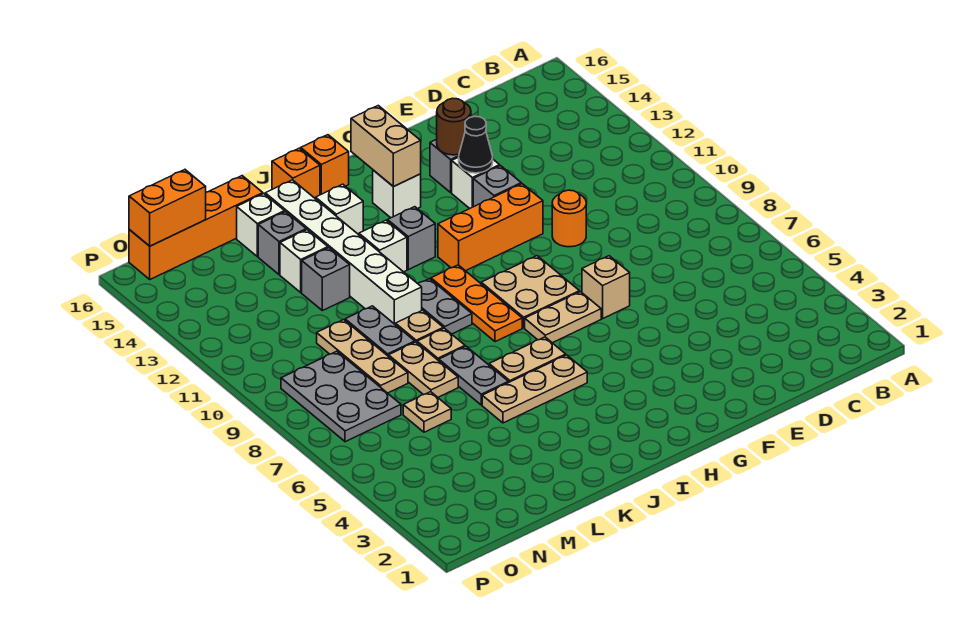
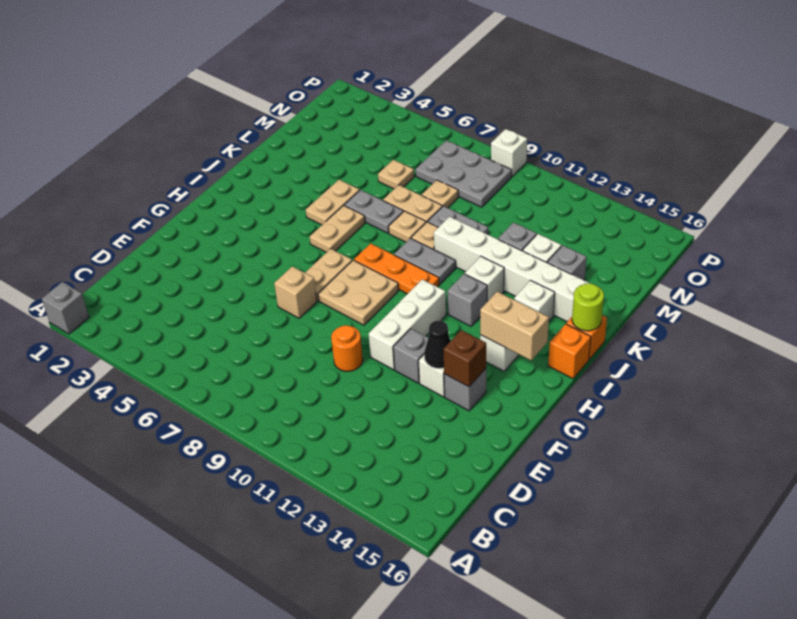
none -> grey 1x1 brick [42,282,89,334]
orange 1x3 brick [438,184,543,271] -> white 1x3 brick [369,279,446,370]
brown 1x1 round brick [437,98,471,155] -> brown 1x1 brick [443,330,486,387]
tan 1x3 plate [482,355,587,423] -> tan 1x2 plate [306,180,360,225]
none -> lime 1x1 round brick [572,283,604,331]
white 1x1 brick [237,194,285,257] -> white 1x1 brick moved to [491,129,527,176]
orange 1x4 brick [129,176,263,279] -> none
tan 1x3 plate [317,320,408,393] -> tan 1x1 plate [422,180,458,208]
orange 1x2 brick [129,170,206,246] -> none

